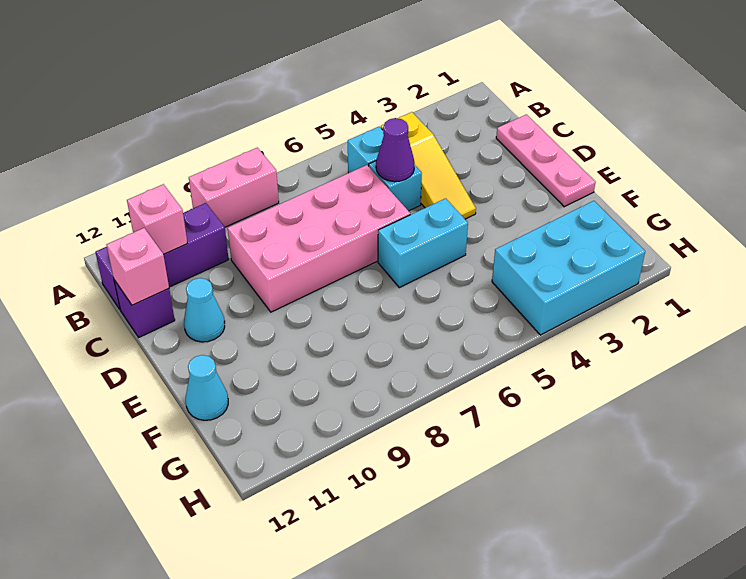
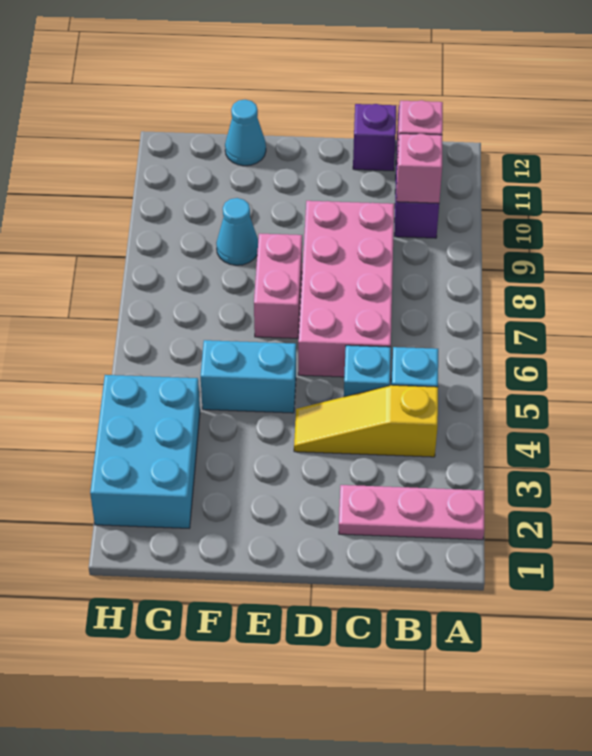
pink 1x2 brick [189,148,279,227] -> pink 1x2 brick moved to [254,234,302,338]
pink 1x3 plate [496,115,596,207] -> pink 1x3 plate moved to [339,485,485,540]
purple 1x1 cone [376,118,415,182] -> none
pink 1x1 brick [107,228,169,305] -> pink 1x1 brick moved to [396,134,442,203]
cyan 1x1 cone [184,278,225,342] -> cyan 1x1 cone moved to [216,198,258,265]
cyan 1x2 brick [378,198,468,288] -> cyan 1x2 brick turned to [201,340,296,413]

